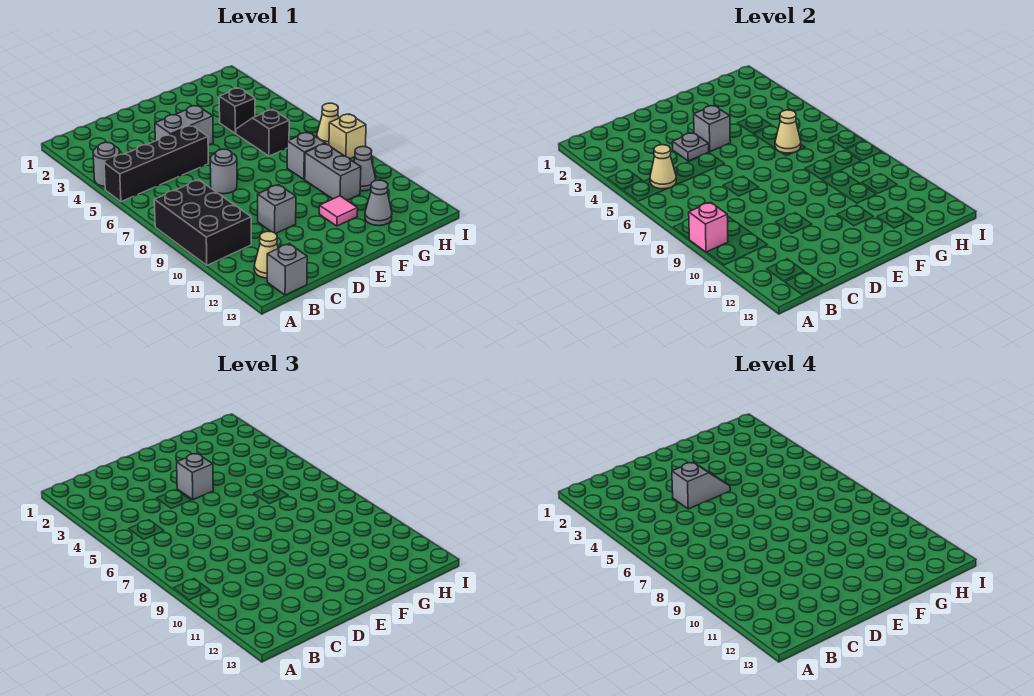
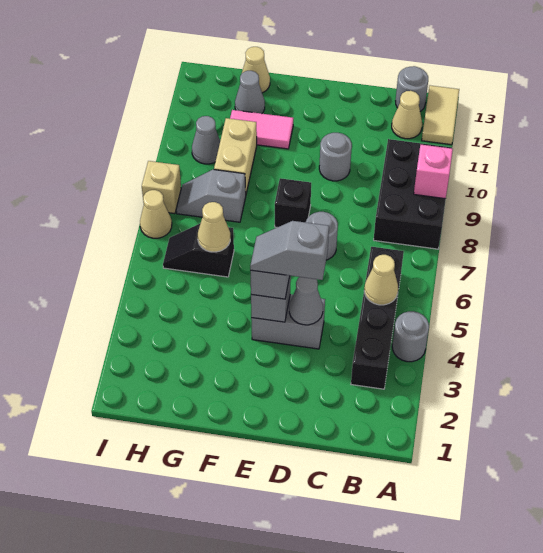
black 1x4 brick [104,126,208,202] -> black 1x4 brick turned to [351,247,404,389]
none -> tan 1x2 tile [422,85,459,145]
grey 1x1 brick [267,244,307,295] -> grey 1x1 round brick [396,66,428,111]
grey 1x1 plate [672,133,709,161] -> grey 1x1 cone [289,277,323,325]
grey 1x1 brick [258,185,296,233] -> grey 1x1 round brick [319,133,352,181]
pink 1x1 tile [319,196,358,226] -> pink 1x2 tile [230,110,293,149]
black 1x1 brick [219,88,255,133] -> black 1x1 brick moved to [275,178,311,227]
black 1x2 slope [236,109,289,156] -> black 1x2 slope turned to [163,224,234,277]
grey 1x2 brick [305,144,361,200] -> tan 1x2 brick [214,118,257,193]
none -> tan 1x1 cone [242,47,270,93]

